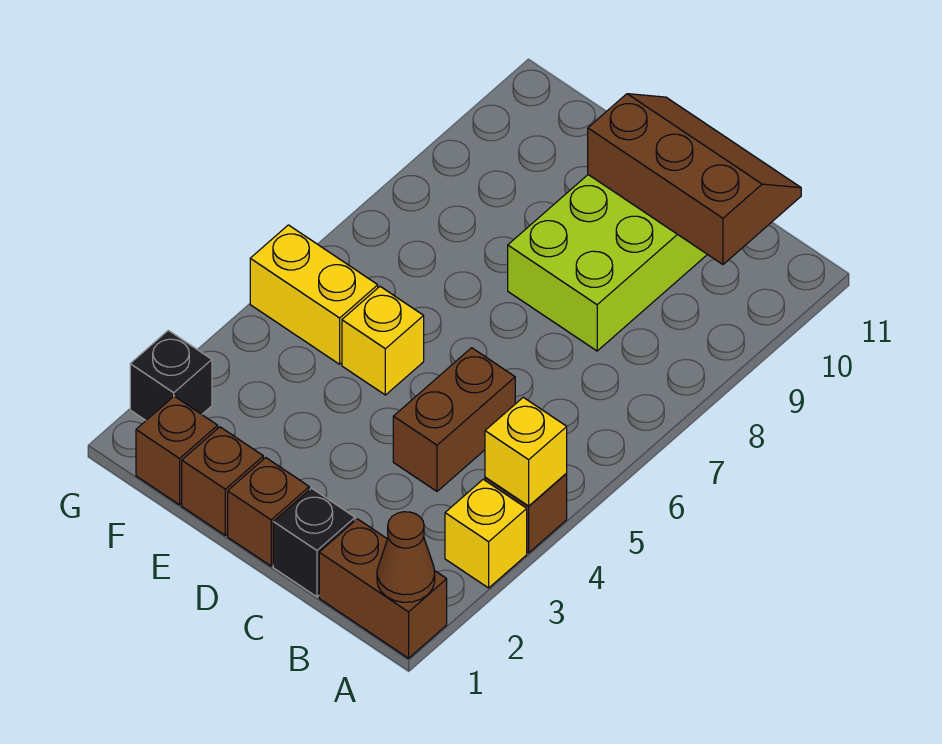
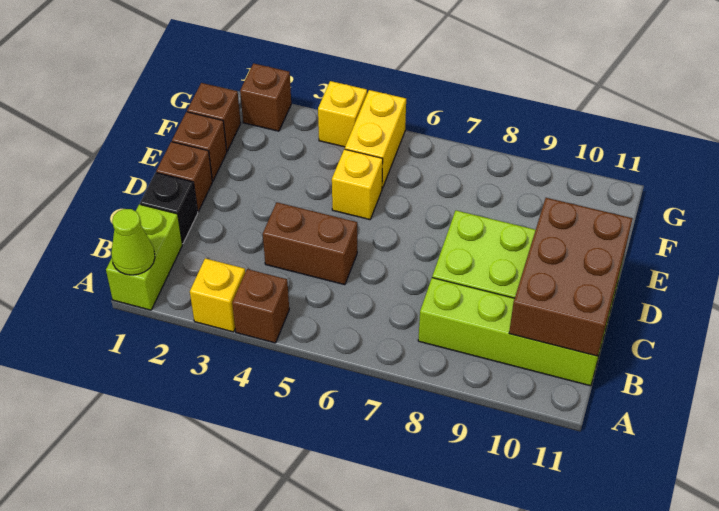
brown 1x2 brick [319,519,447,658] -> lime 1x2 brick [106,204,182,310]
brown 1x1 cone [377,512,435,602] -> lime 1x1 cone [111,209,155,275]
yellow 1x1 brick [485,397,567,506] -> yellow 1x1 brick moved to [318,81,367,147]
none -> lime 1x4 brick [418,278,604,386]
brown 2x3 slope [588,94,801,264] -> brown 2x3 brick [509,198,633,356]
black 1x1 brick [130,330,212,420] -> brown 1x1 brick [240,63,291,131]

